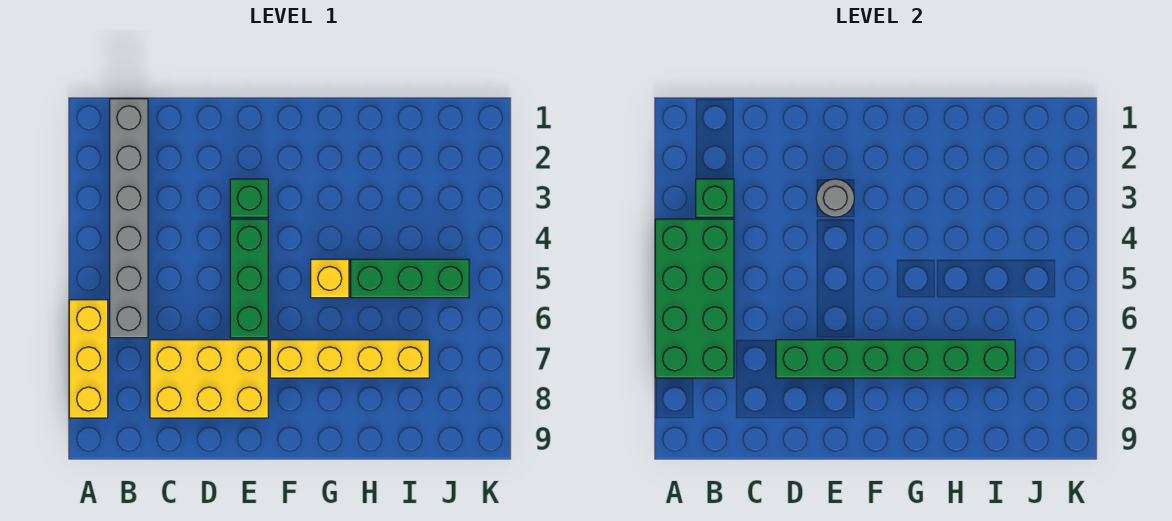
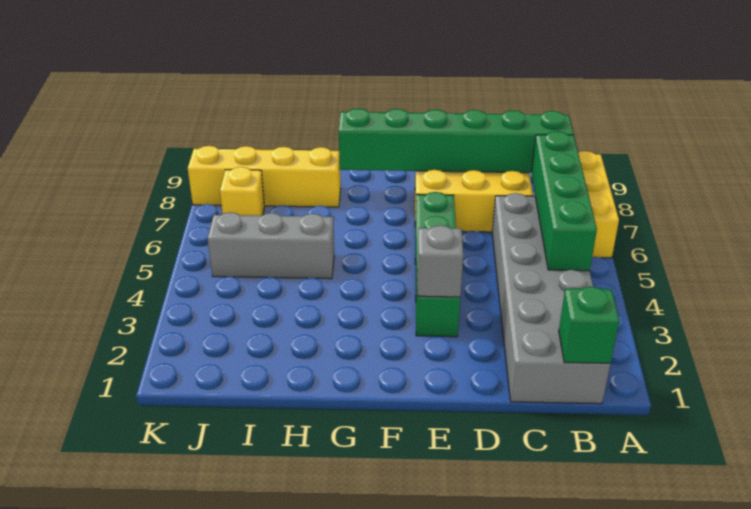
green 2x4 brick [655,219,734,378] -> green 1x4 brick [531,131,597,271]
grey 1x6 brick [110,99,148,338] -> grey 2x6 brick [492,193,610,404]
green 1x1 brick [696,179,734,217] -> green 1x1 brick moved to [559,287,619,363]
green 1x6 brick [776,340,1015,378] -> green 1x6 brick moved to [339,108,573,173]
grey 1x1 round brick [816,179,854,217] -> grey 1x1 brick [417,225,463,297]
yellow 1x4 brick [270,340,429,378] -> yellow 1x4 brick moved to [188,146,341,207]
yellow 1x1 brick [311,259,349,298] -> yellow 1x1 brick moved to [220,167,265,216]
green 1x3 brick [351,259,469,298] -> grey 1x3 brick [207,212,334,279]

